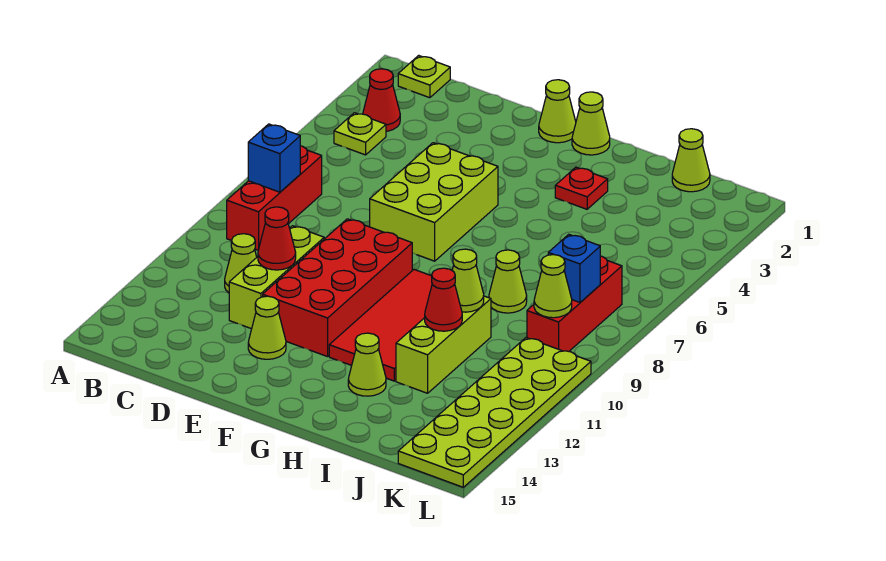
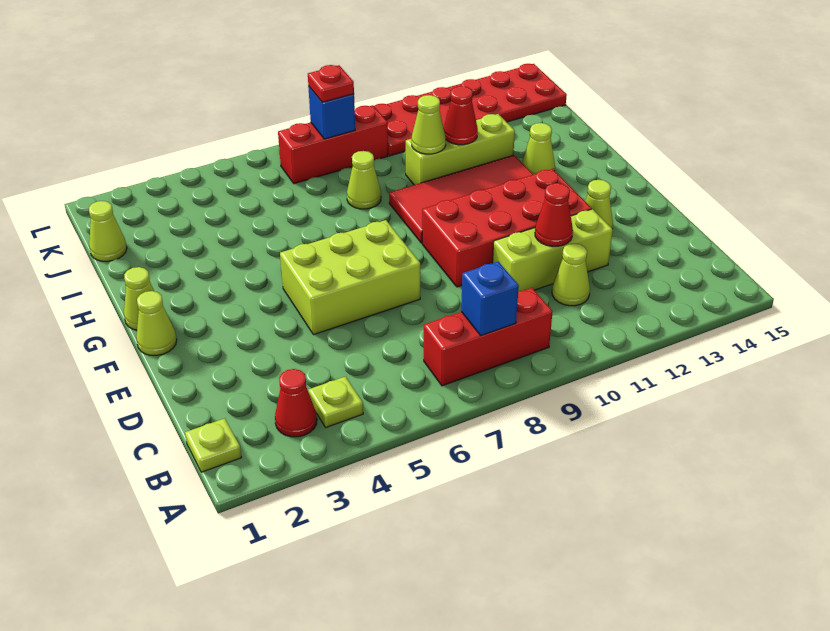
red 1x1 plate [555,167,608,209] -> red 1x1 plate moved to [308,65,354,102]
lime 1x1 cone [534,255,572,318] -> none
lime 2x6 plate [398,338,591,487] -> red 2x6 plate [374,64,567,156]

